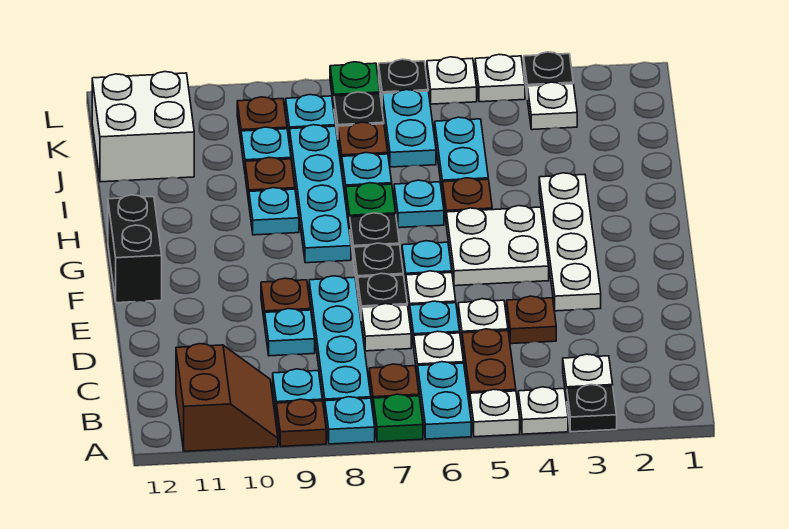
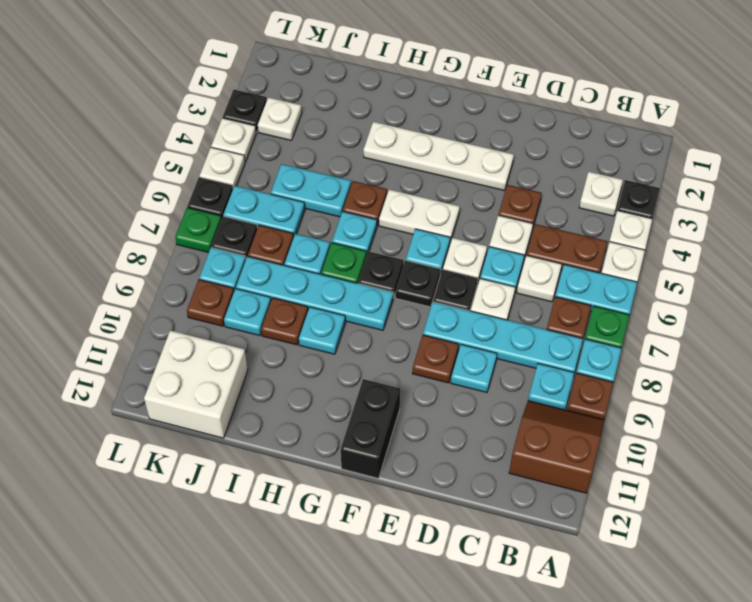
white 2x2 plate [446,206,549,286] -> white 1x2 plate [379,190,460,242]
black 1x2 brick [108,195,162,303] -> black 1x2 brick turned to [341,379,400,478]

